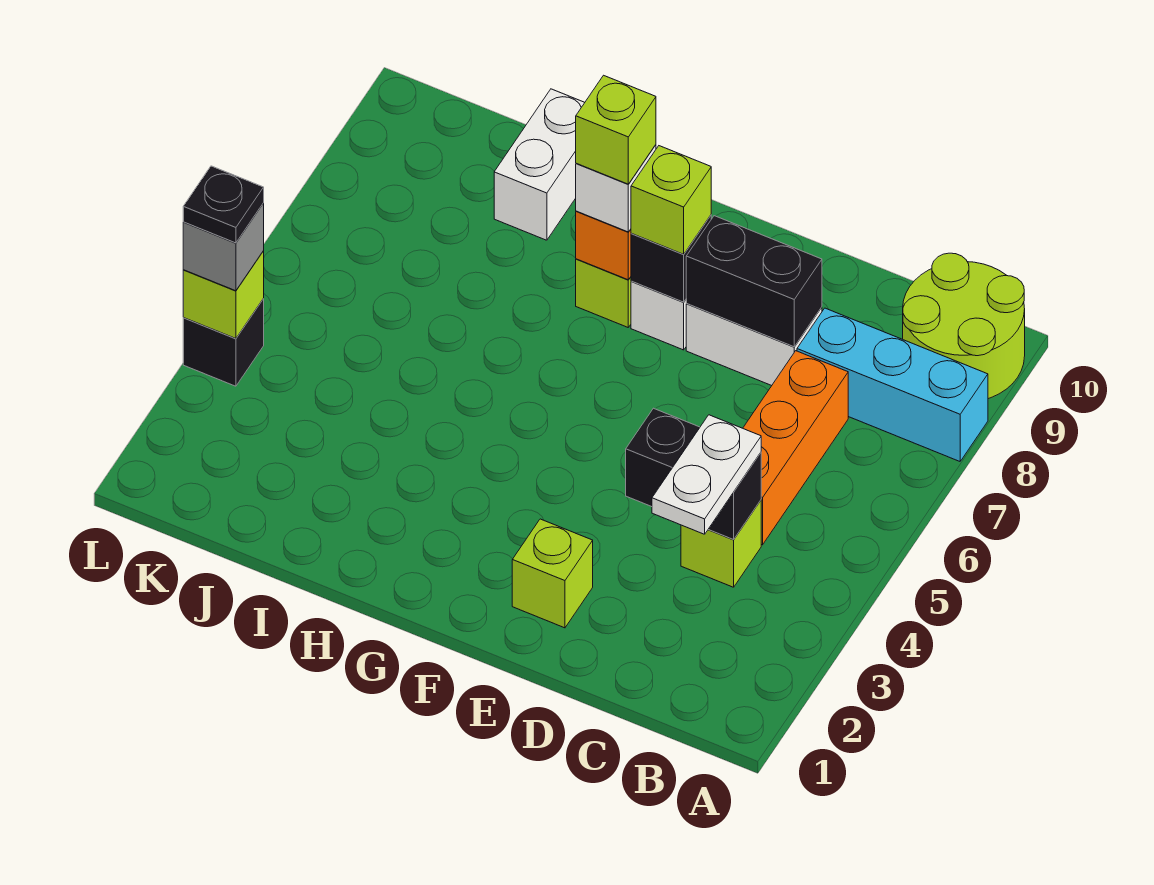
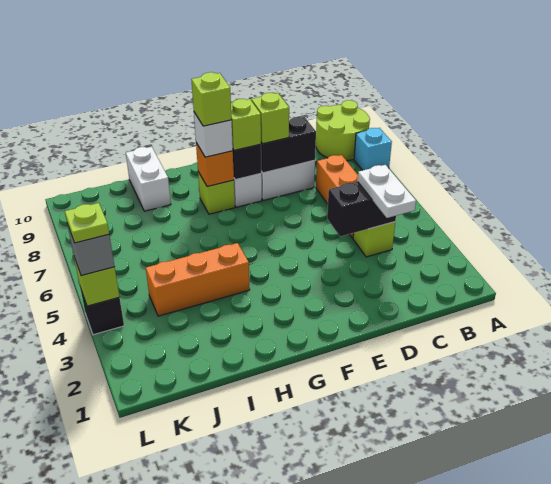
cyan 1x3 brick [797,308,988,461] -> cyan 1x1 brick [354,128,392,170]
lime 1x1 brick [512,519,593,628] -> lime 1x1 brick moved to [251,93,289,144]
none -> orange 1x3 brick [146,243,250,316]
black 1x1 plate [183,166,264,243] -> lime 1x1 plate [65,203,109,243]

